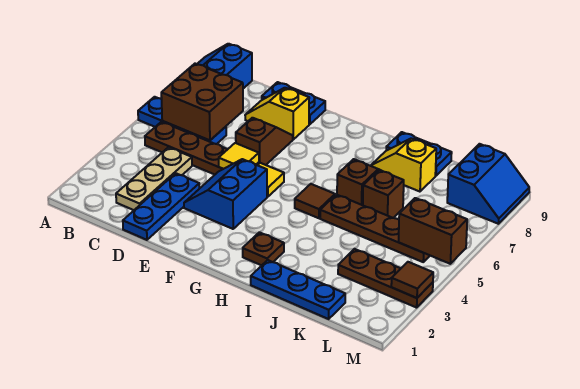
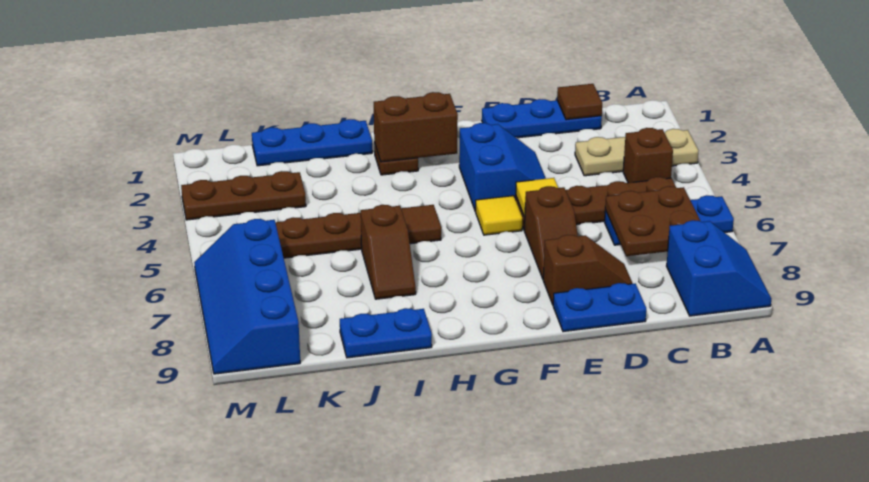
brown 2x2 brick [161,64,243,140] -> brown 2x2 plate [605,186,700,256]
tan 1x3 plate [116,147,192,210] -> tan 1x3 plate turned to [575,129,698,176]
blue 1x3 plate [123,173,199,240] -> blue 1x3 plate turned to [482,99,602,138]
yellow 1x2 slope [245,88,309,139] -> brown 1x2 slope [543,235,633,304]
yellow 1x2 slope [371,138,436,192] -> none
brown 1x1 brick [363,170,404,218] -> brown 1x1 brick moved to [623,128,673,183]
brown 1x2 brick [399,198,467,264] -> brown 1x2 brick moved to [374,92,458,162]
blue 2x2 slope [447,144,529,224] -> blue 2x4 slope [194,219,300,374]
brown 1x1 tile [391,262,433,298] -> brown 1x1 tile moved to [557,84,602,120]

